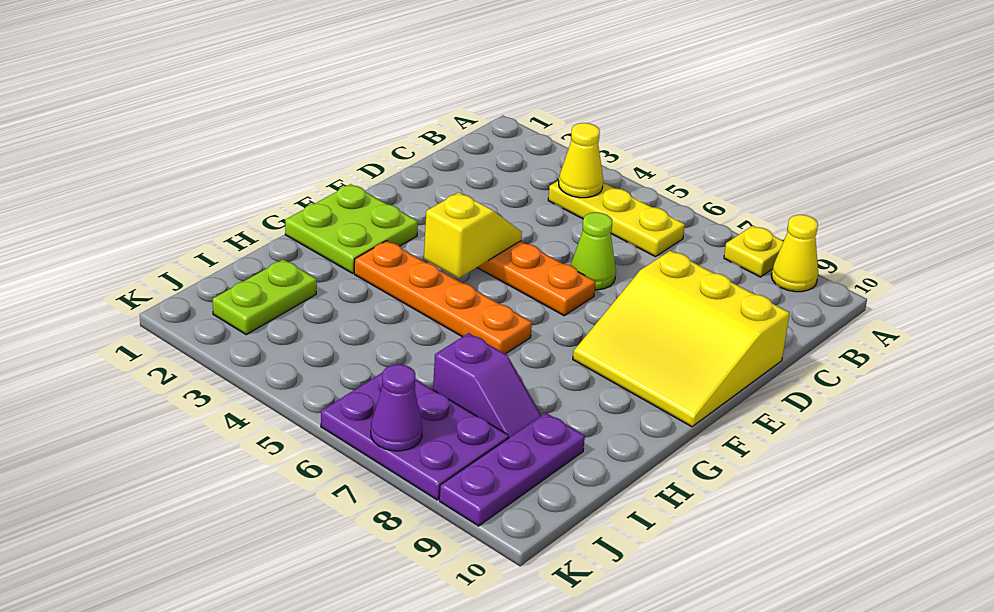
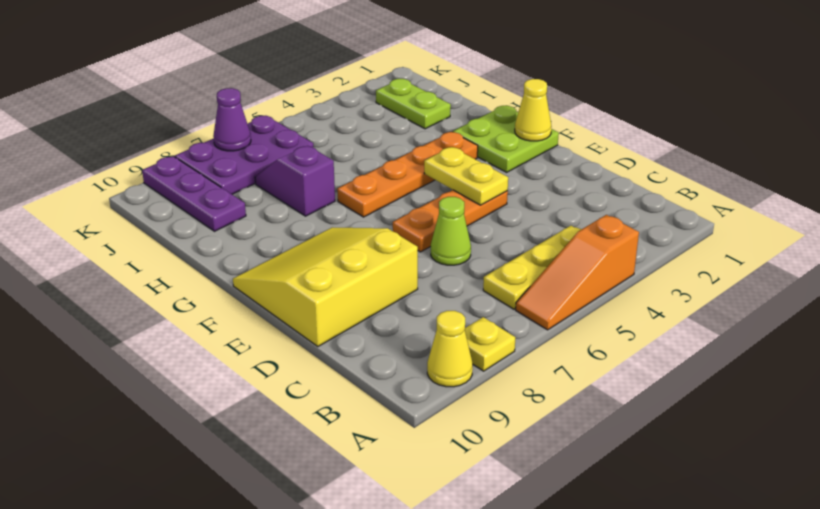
none -> orange 1x3 slope [516,215,639,330]
yellow 1x1 cone [559,123,603,198] -> yellow 1x1 cone moved to [515,79,551,141]
yellow 1x2 slope [424,193,522,278] -> yellow 1x2 plate [424,147,508,205]
purple 1x2 slope [433,333,542,438] -> purple 1x2 slope turned to [255,145,335,216]

